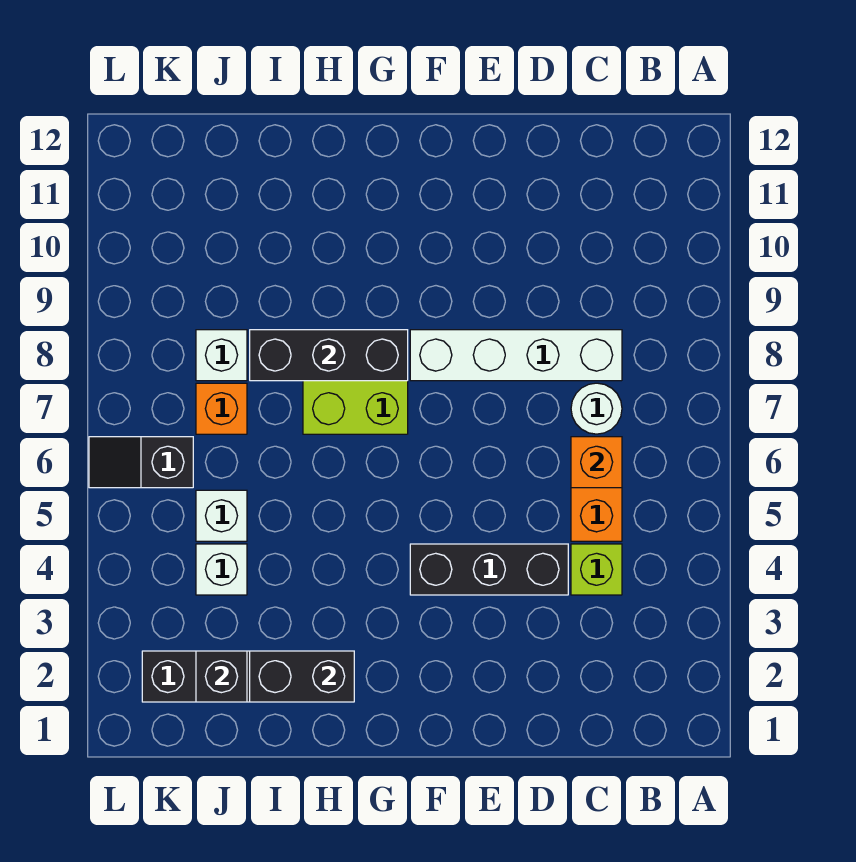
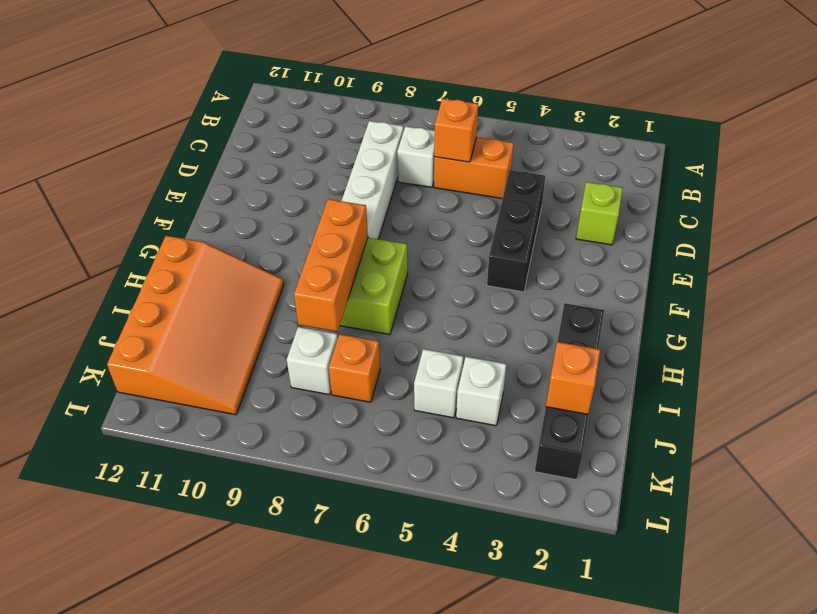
lime 1x1 brick [571,544,622,595] -> lime 1x1 brick moved to [576,182,623,245]
white 1x1 round brick [571,383,622,434] -> white 1x1 brick [397,126,435,187]
black 1x3 brick [250,330,408,381] -> orange 1x3 brick [294,199,368,332]
black 1x2 brick [250,651,354,702] -> none
none -> orange 3x4 slope [107,236,284,415]
black 1x1 brick [196,651,247,702] -> orange 1x1 brick [546,342,600,415]
black 1x2 slope [89,437,193,488] -> none

